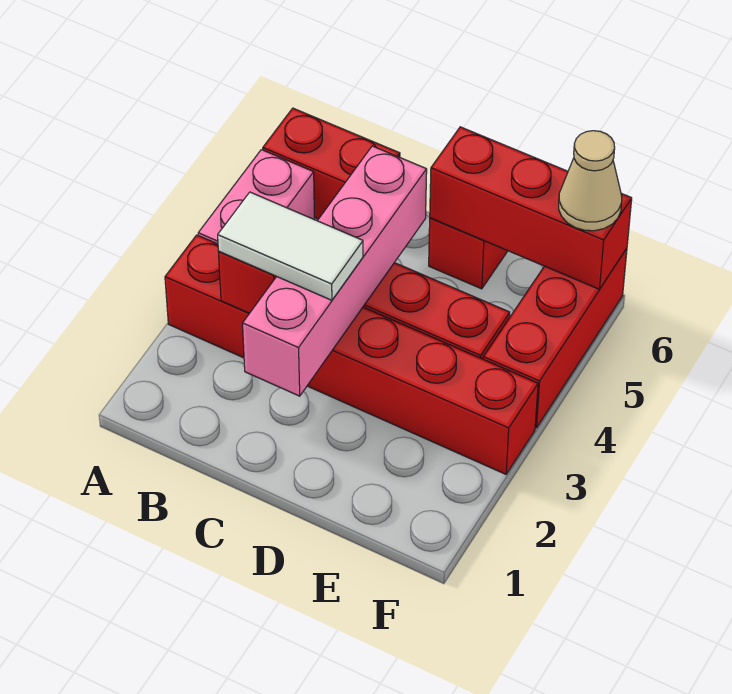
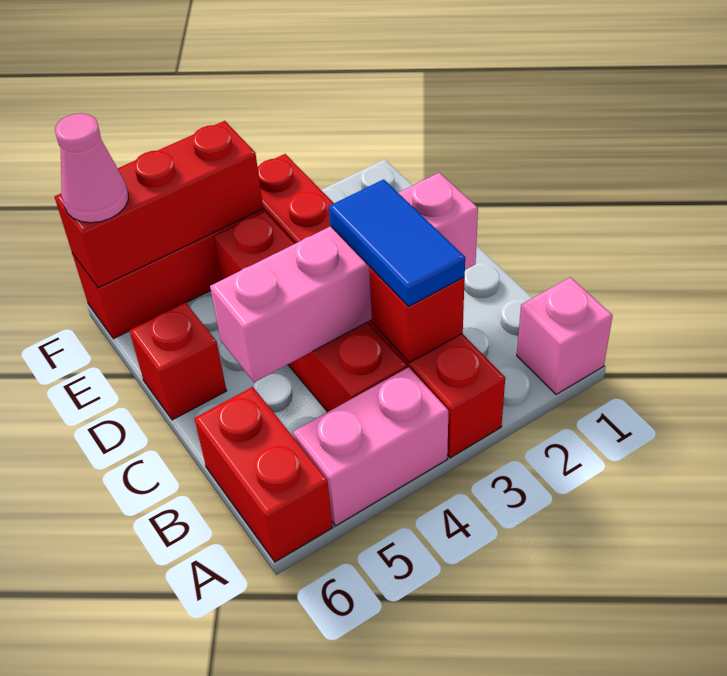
none -> pink 1x1 brick [517,277,613,395]
white 1x2 tile [218,192,363,300] -> blue 1x2 tile [329,179,465,306]
red 1x3 brick [430,127,632,289] -> red 1x3 brick turned to [54,121,263,288]
tan 1x1 cone [559,131,622,231] -> pink 1x1 cone [55,113,128,223]

